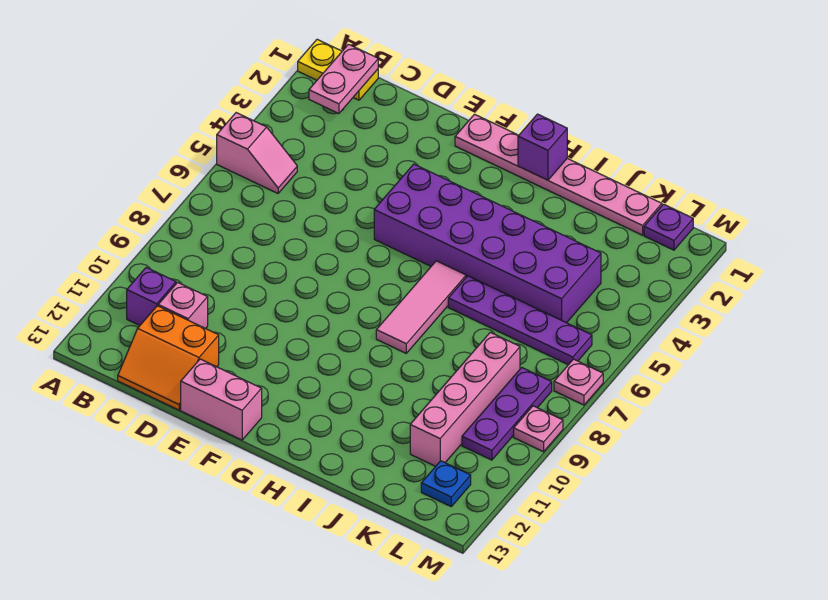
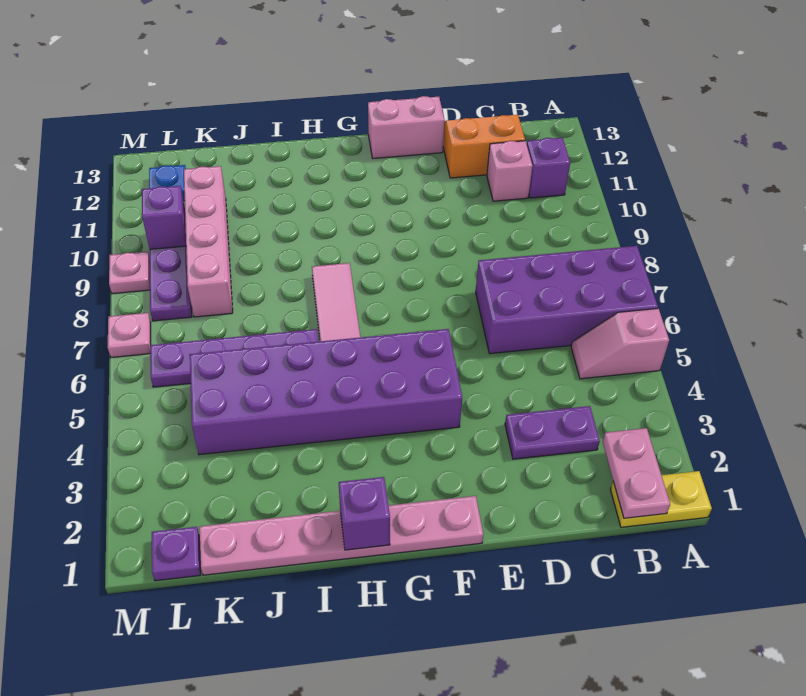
none -> purple 2x4 brick [476,246,658,354]
none -> purple 1x2 plate [505,406,600,459]
none -> purple 1x1 brick [142,186,186,249]

